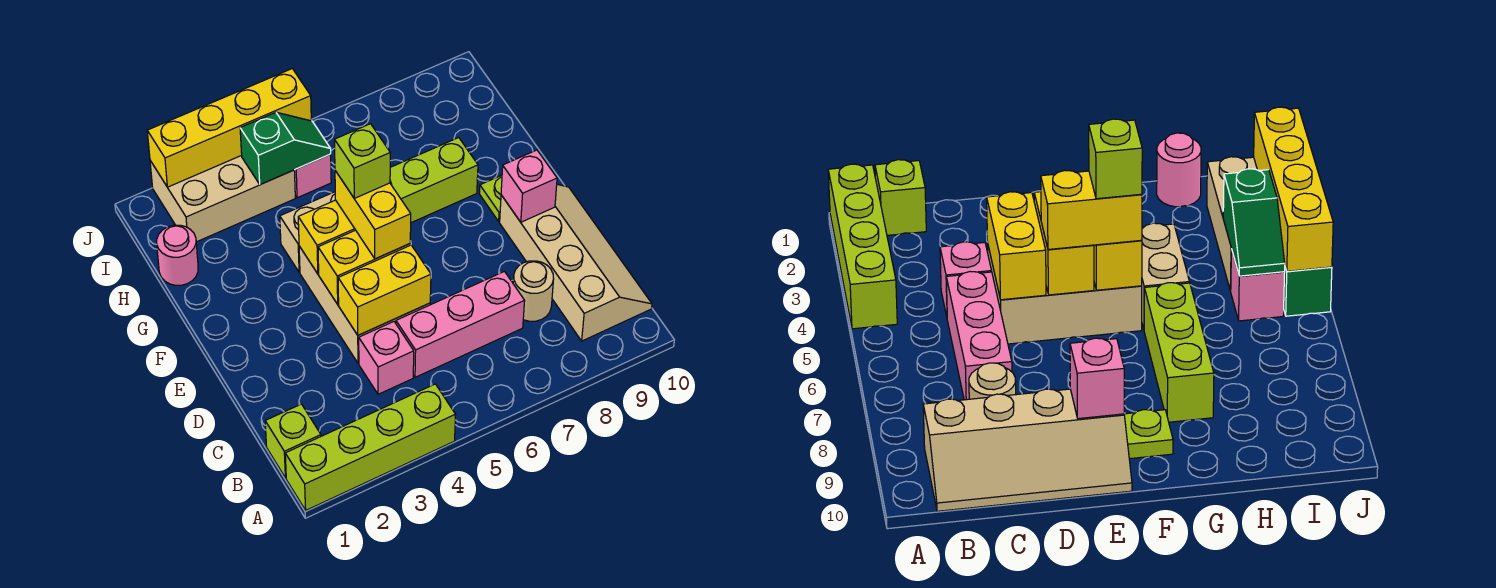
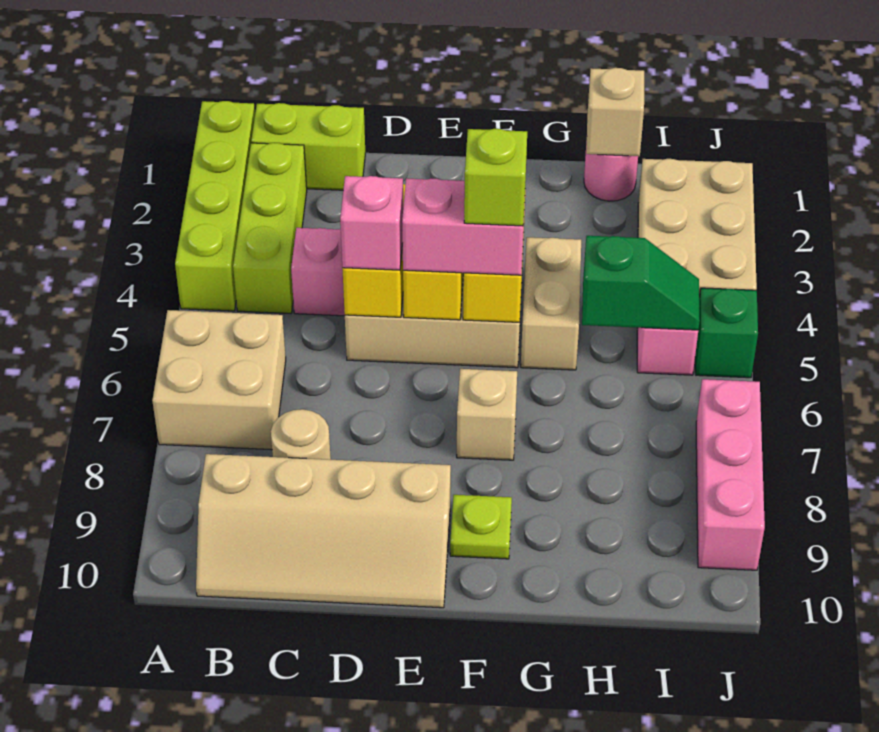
none -> tan 2x2 brick [152,310,286,450]
lime 1x1 brick [265,404,321,478] -> lime 1x2 brick [251,103,365,190]
pink 1x3 brick [396,272,525,377] -> pink 1x3 brick moved to [696,379,765,570]
yellow 1x2 brick [335,171,411,259] -> pink 1x2 brick [402,178,525,275]
pink 1x1 brick [501,150,557,222] -> pink 1x1 brick moved to [340,176,403,270]
none -> tan 1x1 brick [457,369,517,460]
lime 1x3 brick [390,138,478,223] -> lime 1x3 brick moved to [233,143,307,313]
none -> tan 1x1 brick [586,68,644,156]
green 1x2 slope [240,112,331,185] -> green 1x2 slope turned to [582,236,700,330]
yellow 1x4 brick [147,69,311,187] -> none

